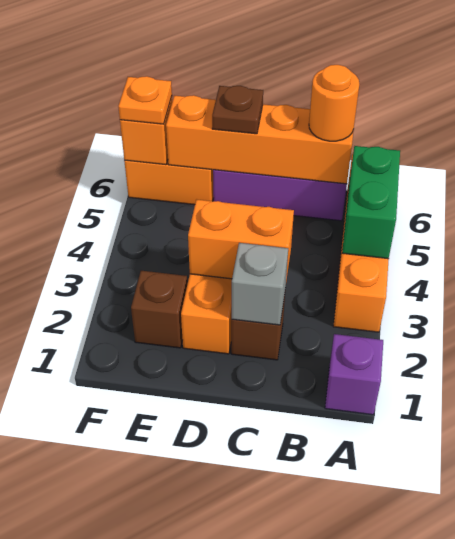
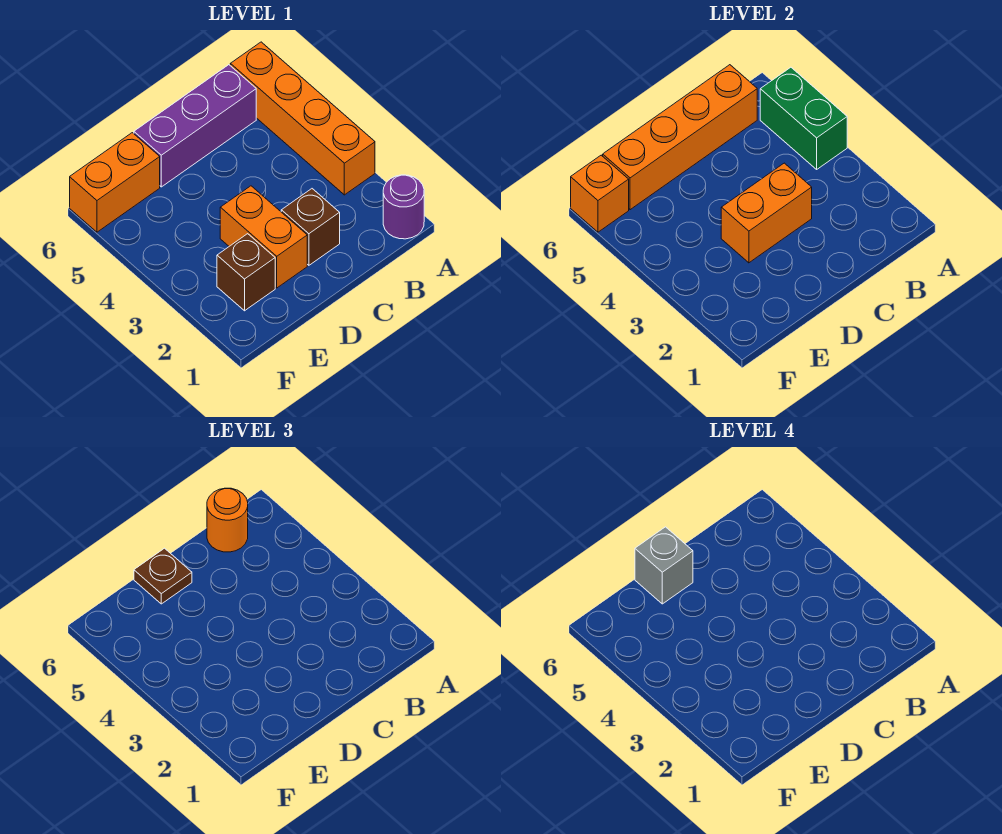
purple 1x1 brick [325,334,383,415] -> purple 1x1 round brick [383,175,424,239]
grey 1x1 brick [232,243,288,325] -> grey 1x1 brick moved to [635,527,693,604]
orange 1x1 plate [118,76,172,124] -> none

